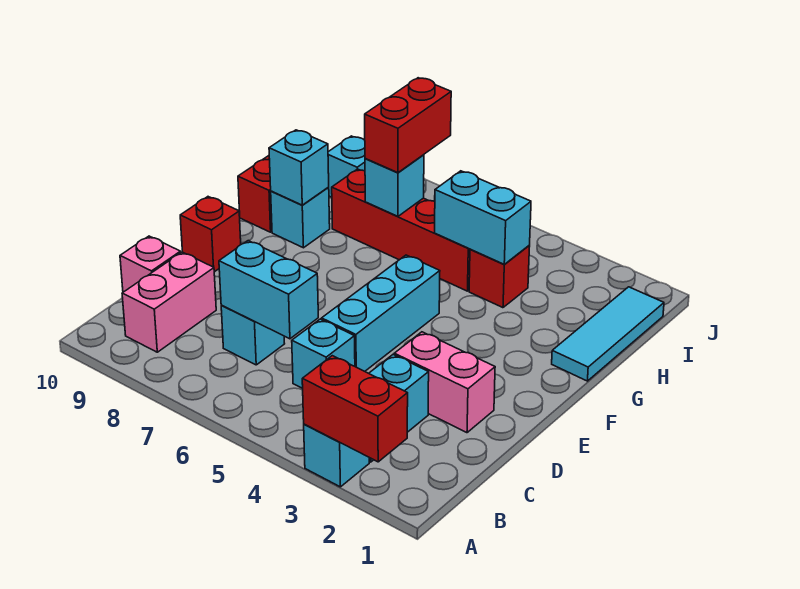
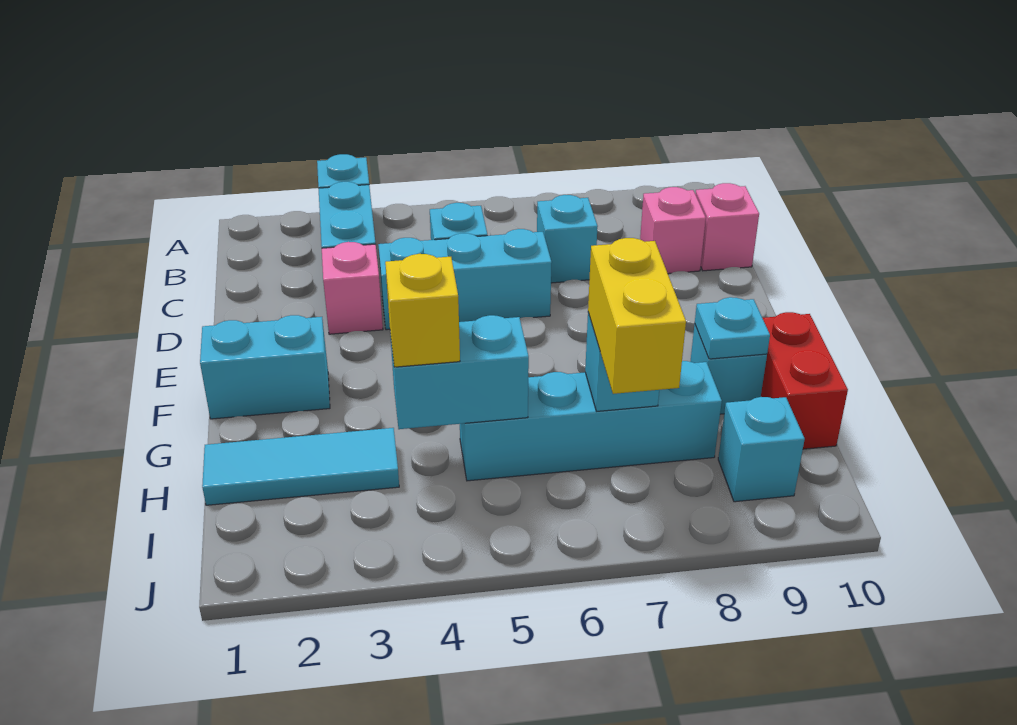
red 1x2 brick [302,356,408,462] -> none
pink 1x2 brick [122,252,216,352] -> pink 1x1 brick [640,187,706,274]
cyan 1x2 brick [219,241,318,339] -> cyan 1x2 brick moved to [200,315,330,419]
pink 1x2 brick [394,332,495,433] -> pink 1x1 brick [322,242,383,334]
cyan 1x3 brick [322,255,440,371] -> cyan 1x3 brick turned to [378,229,552,330]
red 1x1 brick [180,197,241,272] -> none
cyan 1x3 tile [552,287,664,381] -> cyan 1x3 tile turned to [202,428,399,505]
cyan 1x1 brick [269,130,329,205] -> cyan 1x1 plate [695,297,770,359]
red 1x1 brick [469,246,530,308] -> none
none -> yellow 1x1 brick [385,254,460,367]
red 1x4 brick [332,169,470,291] -> cyan 1x4 brick [460,361,722,481]
red 1x2 brick [365,78,451,173] -> yellow 1x2 brick [588,238,686,394]

